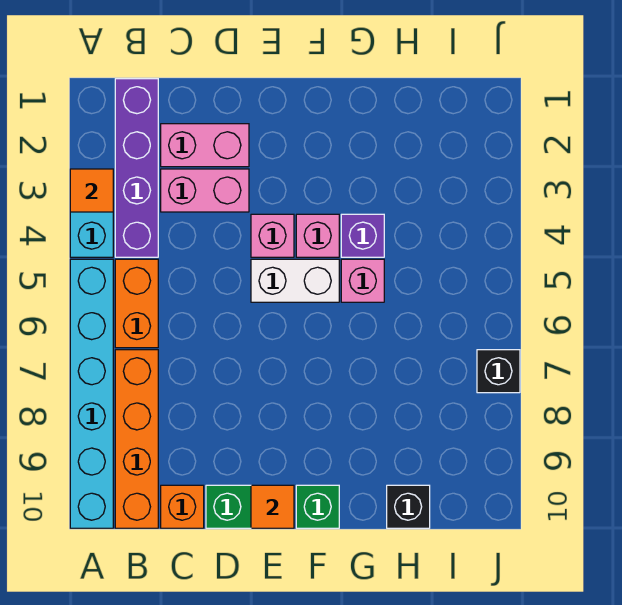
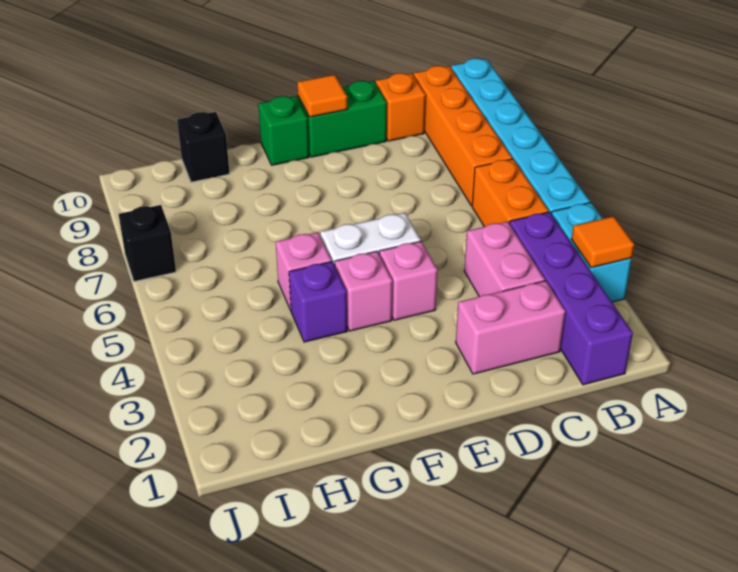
pink 1x2 brick [161,169,249,212] -> pink 1x2 brick turned to [464,222,545,297]

